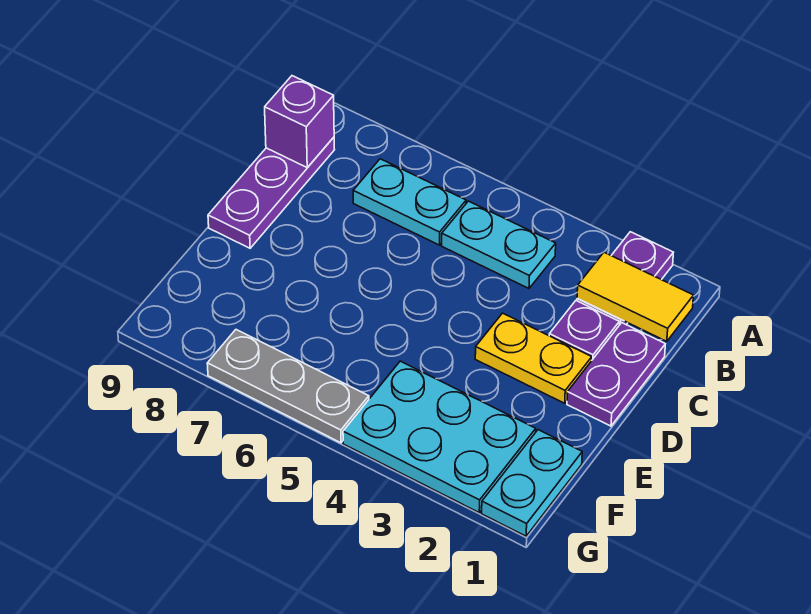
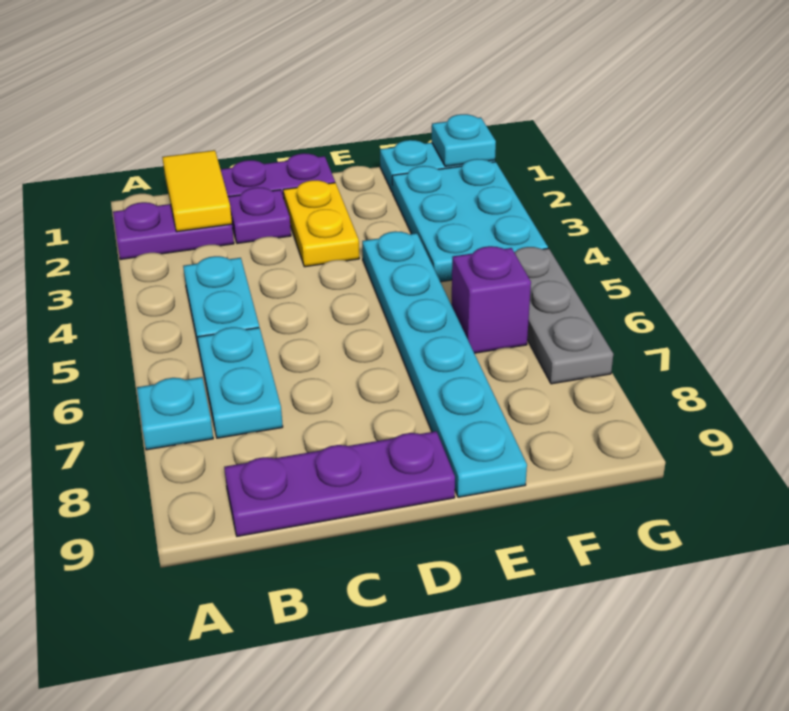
none -> cyan 1x1 plate [137,377,213,450]
purple 1x1 brick [265,76,334,168] -> purple 1x1 brick moved to [451,246,531,353]
none -> cyan 1x6 plate [362,231,527,497]
none -> cyan 1x1 plate [432,114,496,166]

